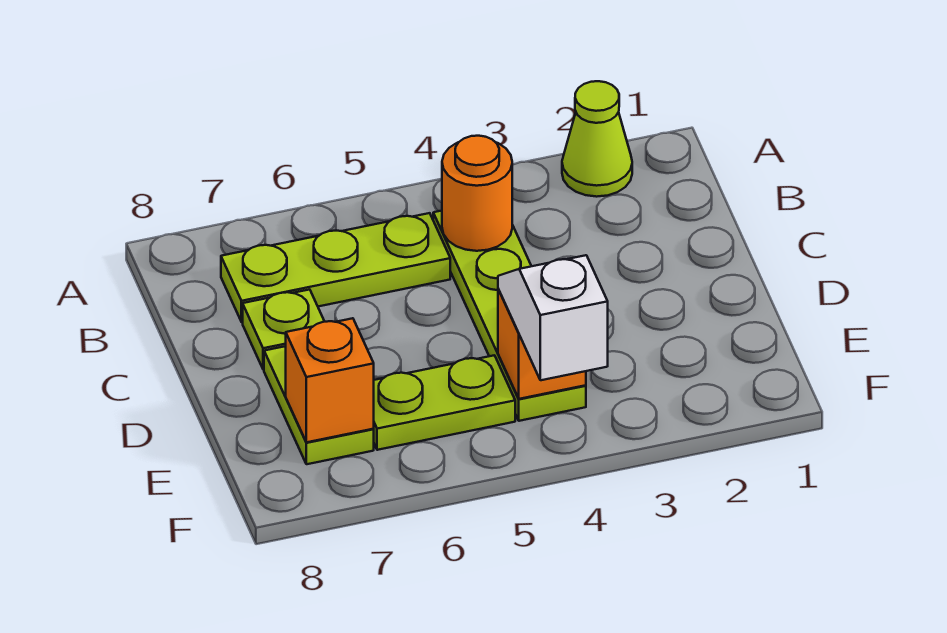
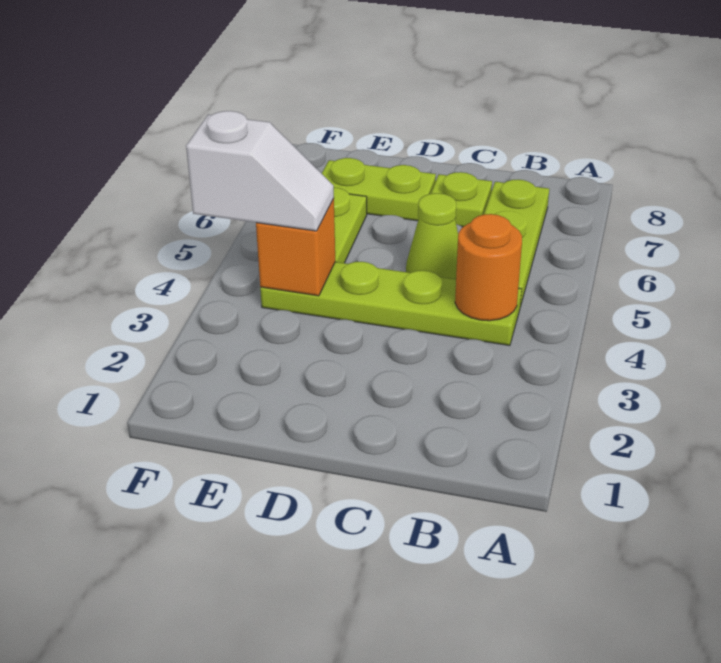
lime 1x1 cone [562,81,632,197] -> lime 1x1 cone moved to [406,193,458,279]
orange 1x1 brick [286,318,374,442] -> none

